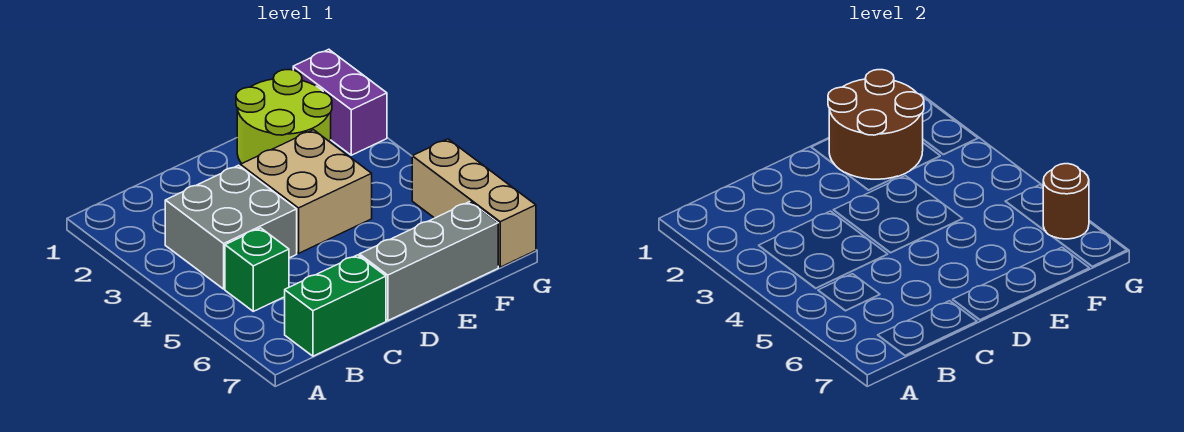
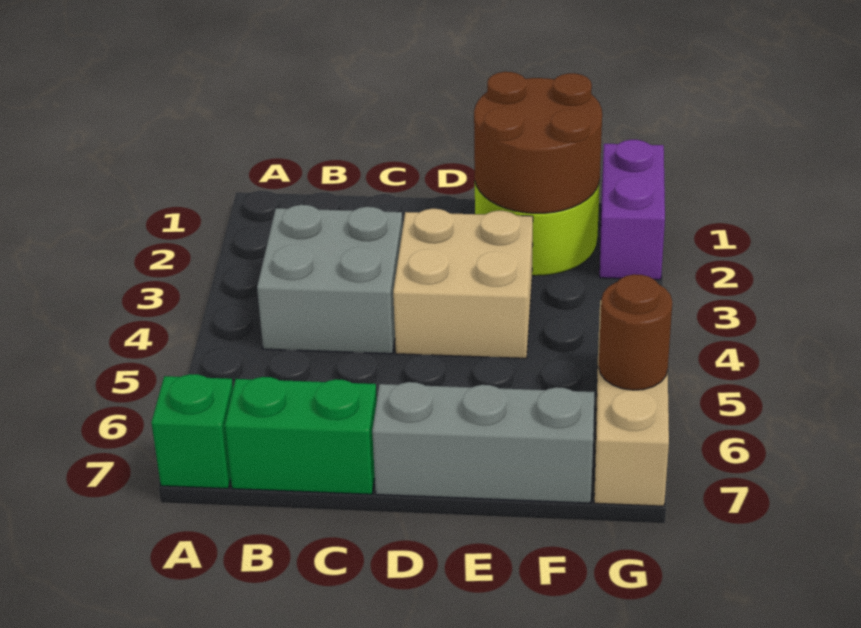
green 1x1 brick [225,228,289,311] -> green 1x1 brick moved to [151,374,233,489]

